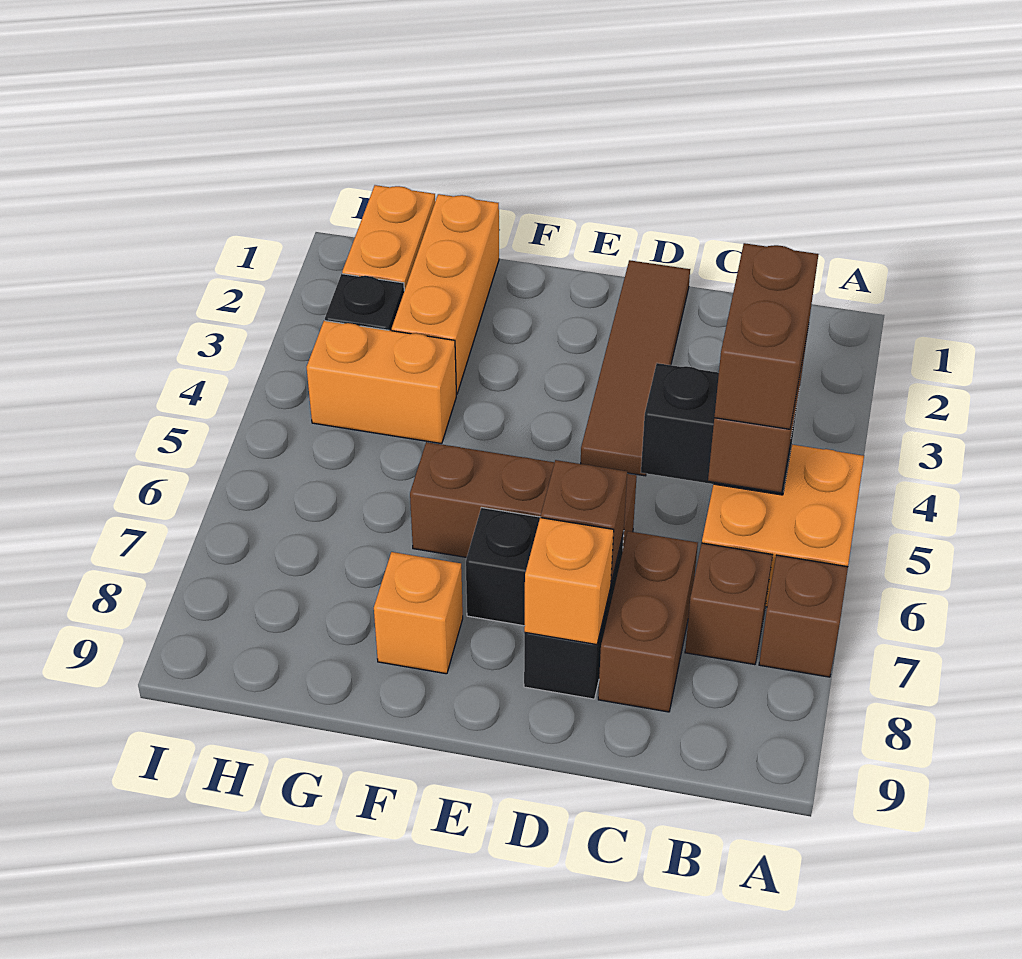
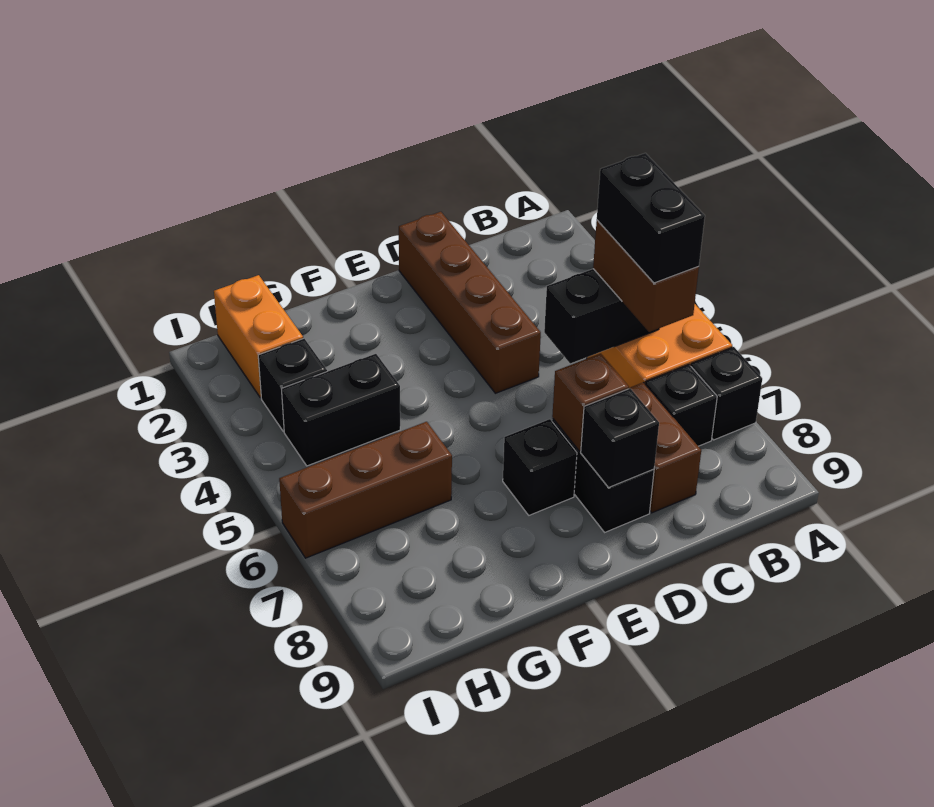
brown 1x1 brick [759,555,848,677] -> black 1x1 brick [691,347,762,440]
brown 1x2 brick [714,243,819,429] -> black 1x2 brick [597,153,705,283]
brown 1x1 brick [685,543,772,665] -> black 1x1 brick [645,365,717,446]
brown 1x4 tile [581,260,690,476] -> brown 1x4 brick [399,212,541,393]
brown 1x3 brick [410,442,637,557] -> brown 1x3 brick moved to [279,422,452,558]
orange 1x1 brick [524,518,614,645] -> black 1x1 brick [581,389,659,488]
orange 1x1 brick [374,552,463,674] -> none
orange 1x3 brick [392,194,499,394] -> none
orange 1x2 brick [307,321,456,444] -> black 1x2 brick [282,354,400,466]

